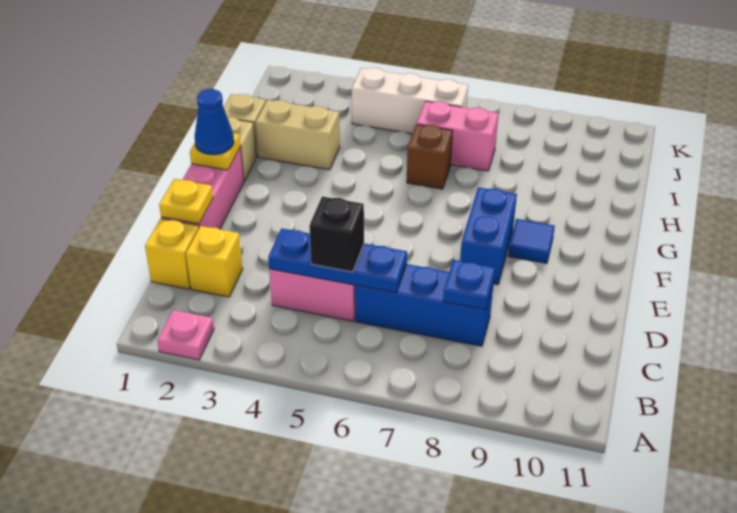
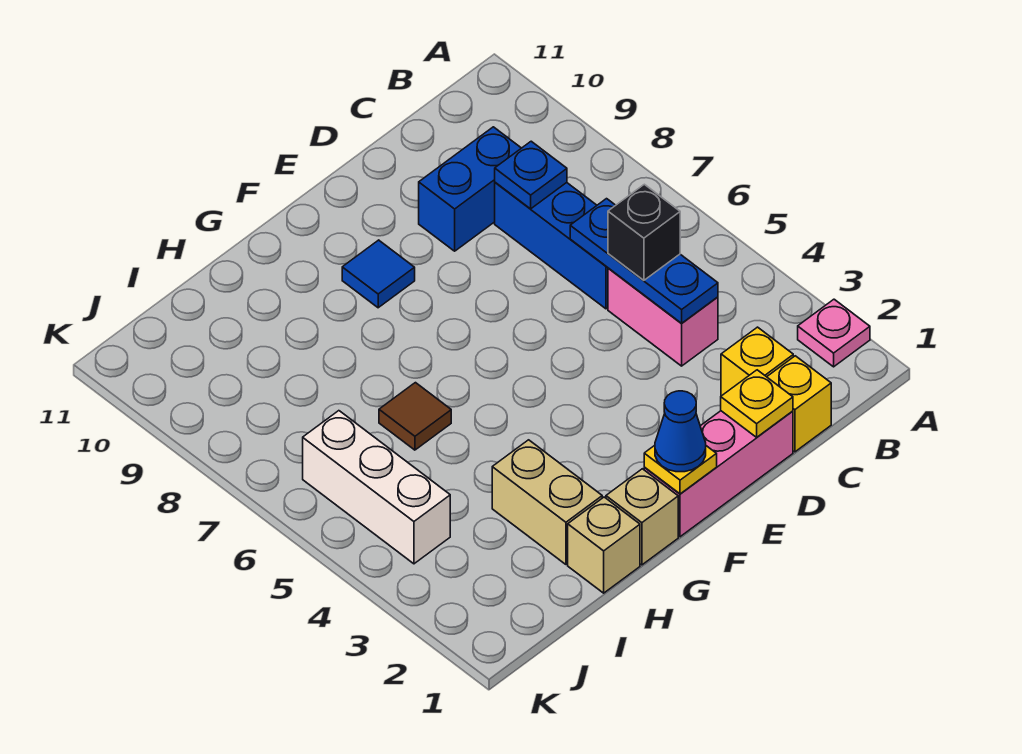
blue 1x2 brick [460,187,517,285] -> blue 1x2 brick moved to [419,127,521,251]
brown 1x1 brick [407,124,453,189] -> brown 1x1 tile [379,383,451,450]
pink 1x2 brick [417,101,499,171] -> none

